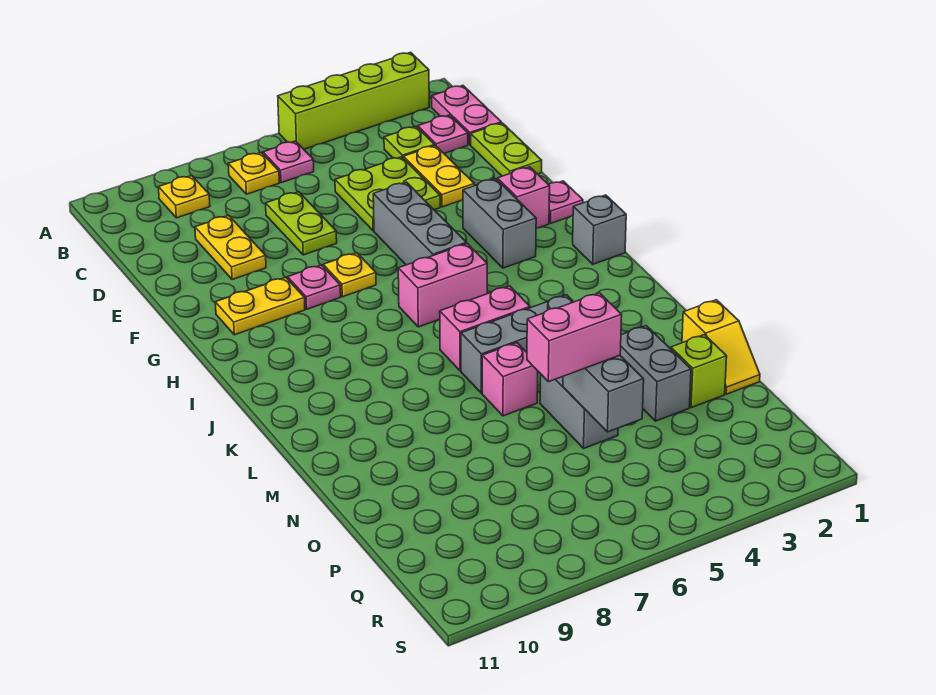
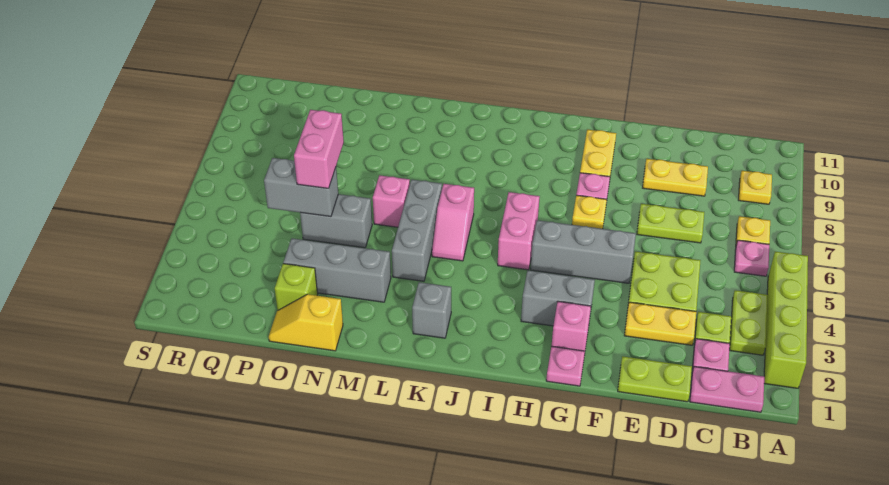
none -> lime 1x2 plate [730,290,768,355]
grey 1x1 brick [573,195,626,264] -> grey 1x1 brick moved to [412,282,451,338]
pink 1x2 brick [440,286,530,371] -> pink 1x2 slope [432,184,474,261]
grey 1x2 brick [620,326,691,421] -> grey 1x3 brick [283,238,391,302]

